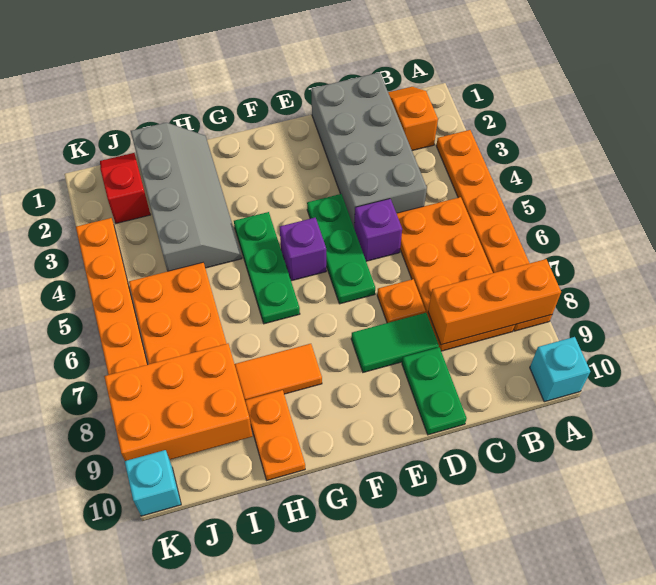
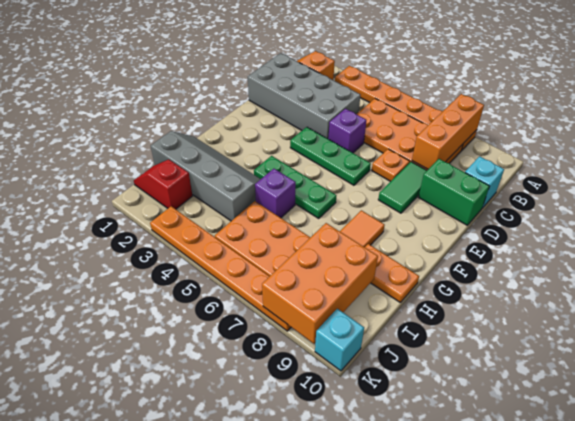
cyan 1x1 brick [530,337,590,402] -> cyan 1x1 brick moved to [465,156,504,208]
green 1x2 plate [402,348,467,435] -> green 1x2 brick [419,159,489,225]
purple 1x1 brick [280,218,326,281] -> purple 1x1 brick moved to [255,169,296,218]

